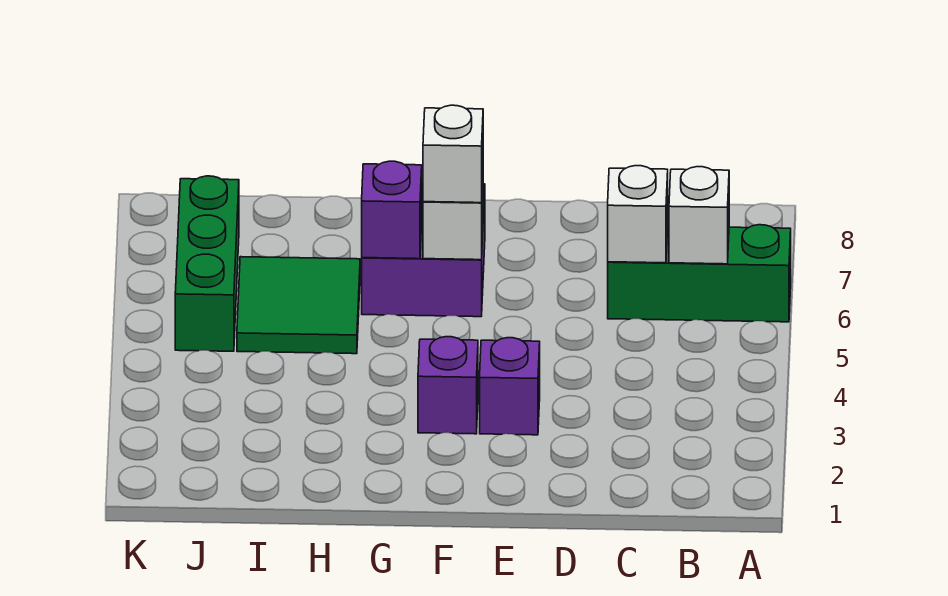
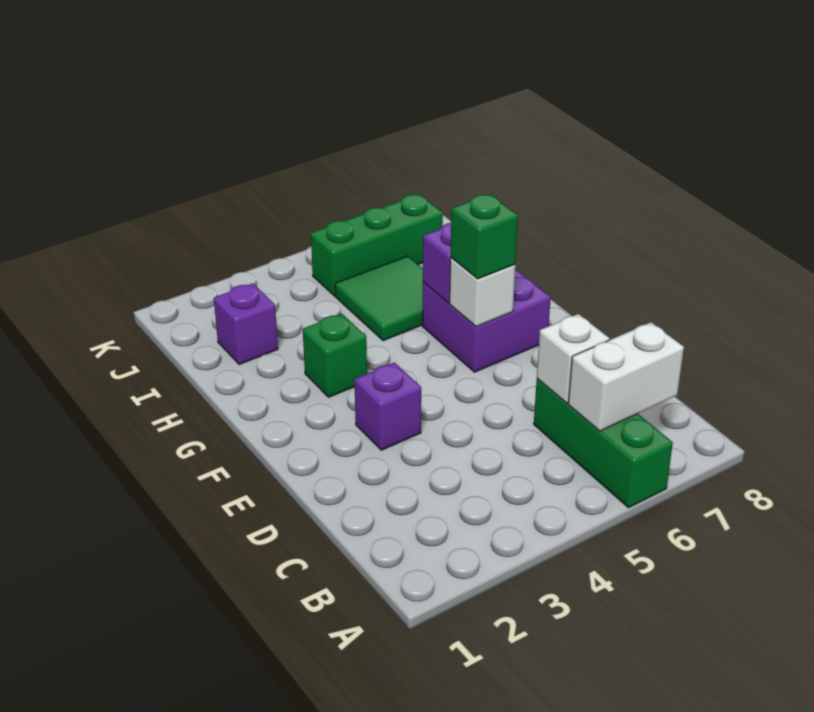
white 1x1 brick [669,167,729,264] -> white 1x2 brick [568,322,684,431]
purple 1x1 brick [418,337,478,434] -> purple 1x1 brick moved to [214,283,278,365]
white 1x1 brick [423,105,483,203] -> green 1x1 brick [451,194,518,279]
none -> green 1x1 brick [303,314,367,397]

